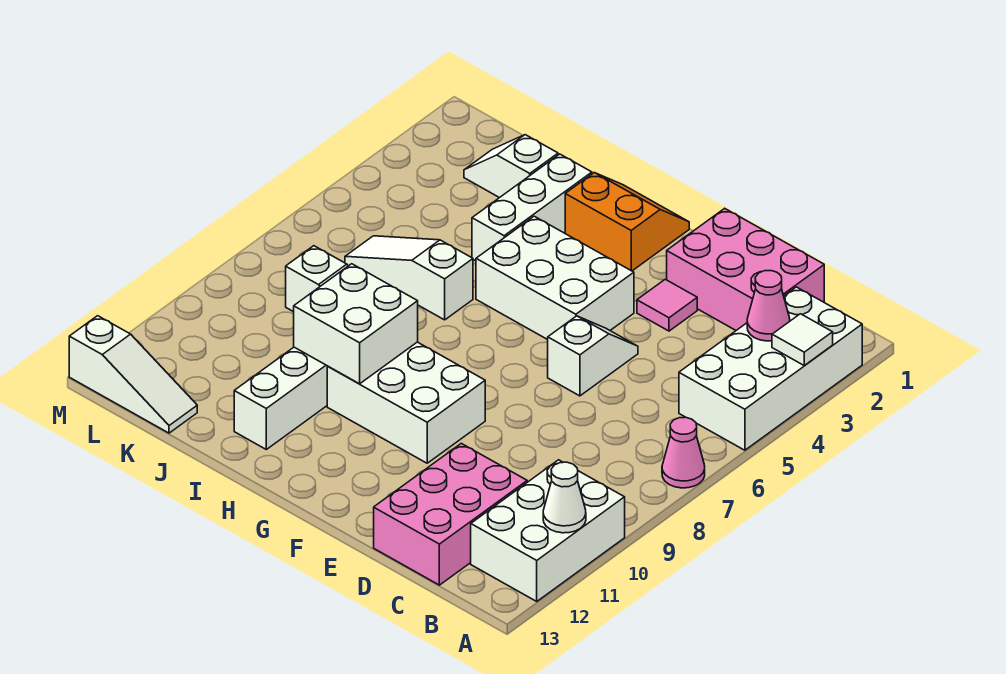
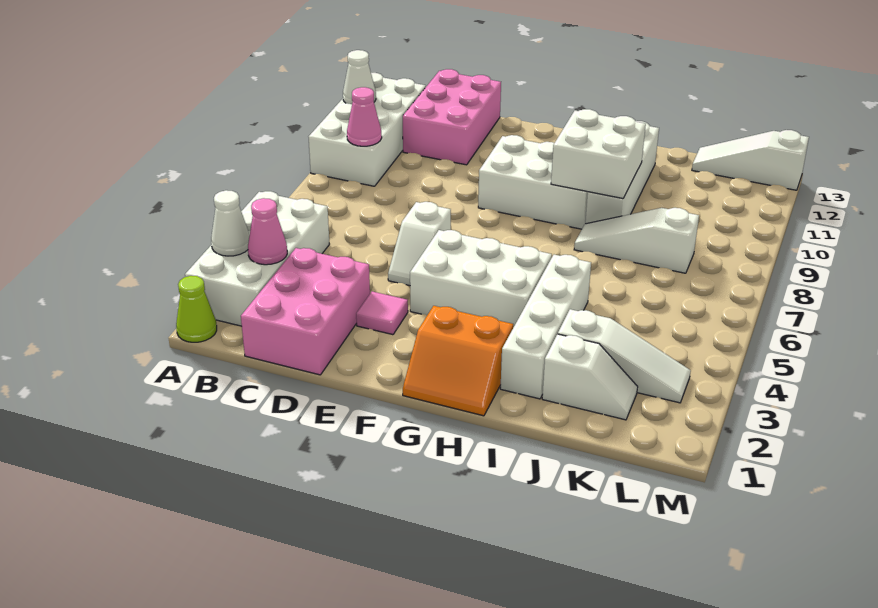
none -> lime 1x1 cone [176,276,217,342]
white 1x1 tile [772,314,833,366] -> white 1x1 cone [211,190,250,256]
pink 1x1 cone [662,417,705,488] -> pink 1x1 cone moved to [347,87,382,146]
white 2x3 brick [471,460,625,601] -> white 2x4 brick [309,73,426,186]
pink 2x3 brick [667,208,824,330] -> pink 2x3 brick turned to [241,248,370,375]
white 1x3 brick [472,154,592,261] -> white 1x4 brick [500,255,591,399]
white 1x3 slope [345,236,473,320] -> white 1x3 slope moved to [558,309,691,403]

